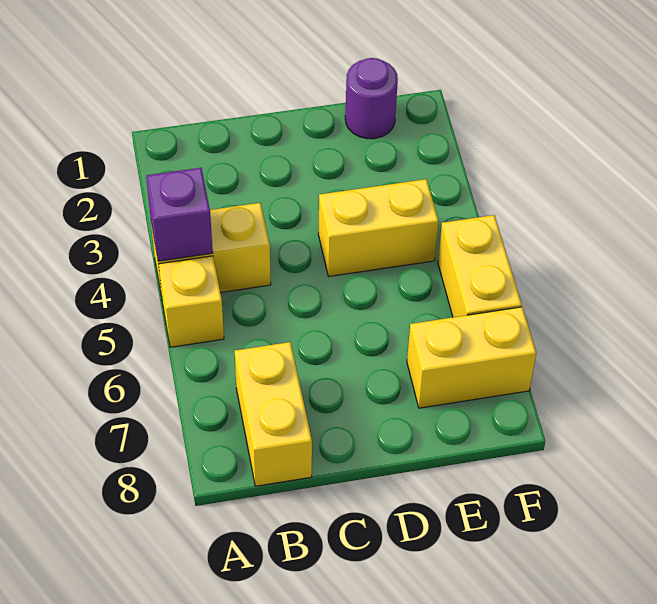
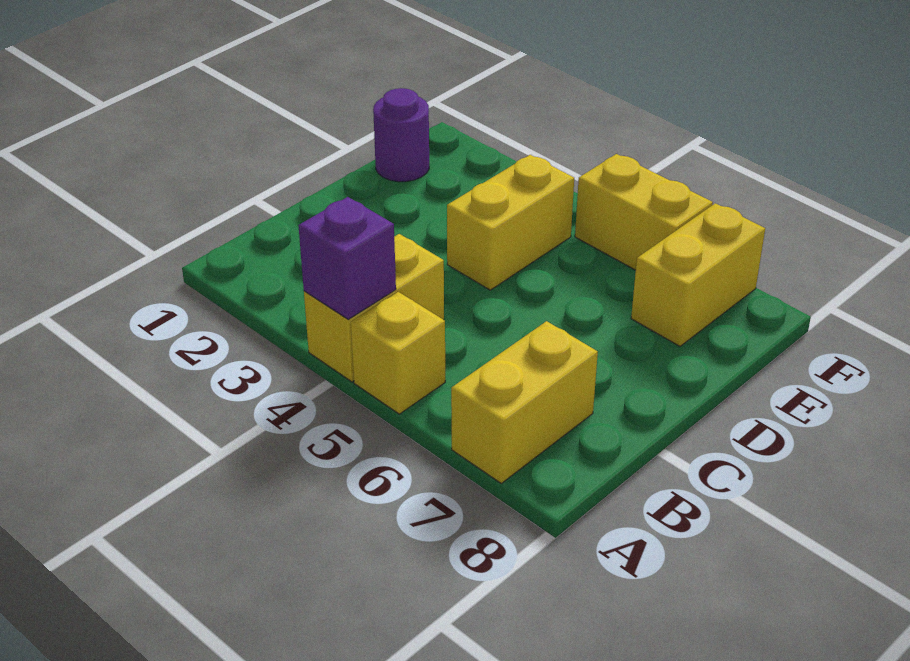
yellow 1x2 brick [235,342,312,486] -> yellow 1x2 brick turned to [451,321,598,483]

